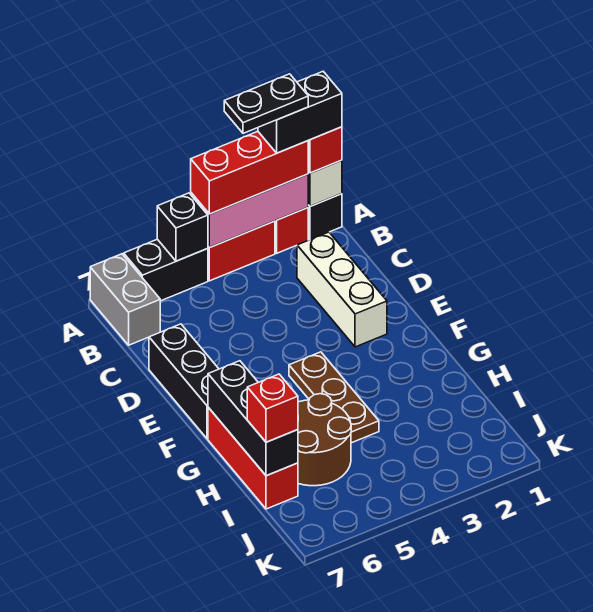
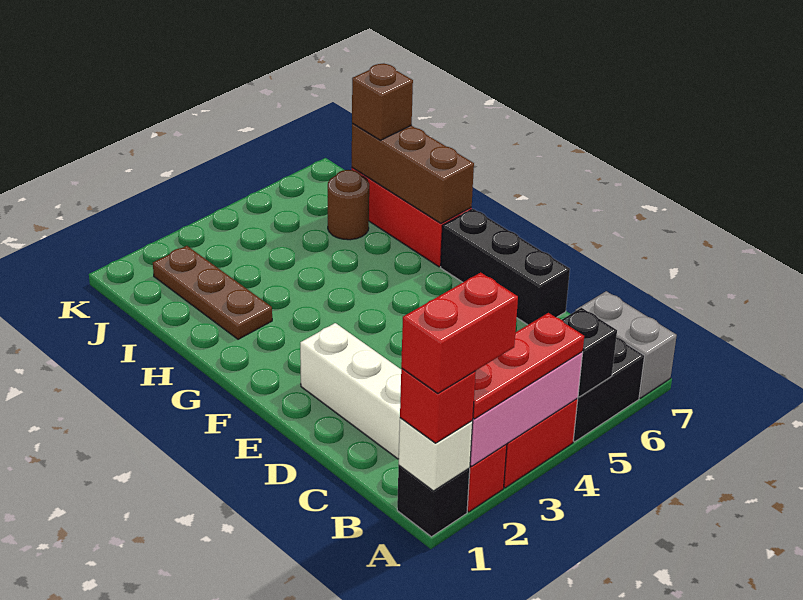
black 1x2 brick [258,72,342,153] -> red 1x2 brick [401,272,518,393]
red 1x3 brick [191,132,308,214] -> red 1x3 plate [473,313,584,419]
black 1x2 plate [224,74,308,133] -> none
brown 1x3 plate [289,352,379,443] -> brown 1x3 plate moved to [153,246,272,339]
black 1x3 brick [208,361,298,476] -> brown 1x3 brick [352,123,474,223]
brown 2x2 round brick [298,394,351,486] -> brown 1x1 round brick [328,170,369,240]
red 1x1 brick [247,374,298,442] -> brown 1x1 brick [352,64,413,140]

